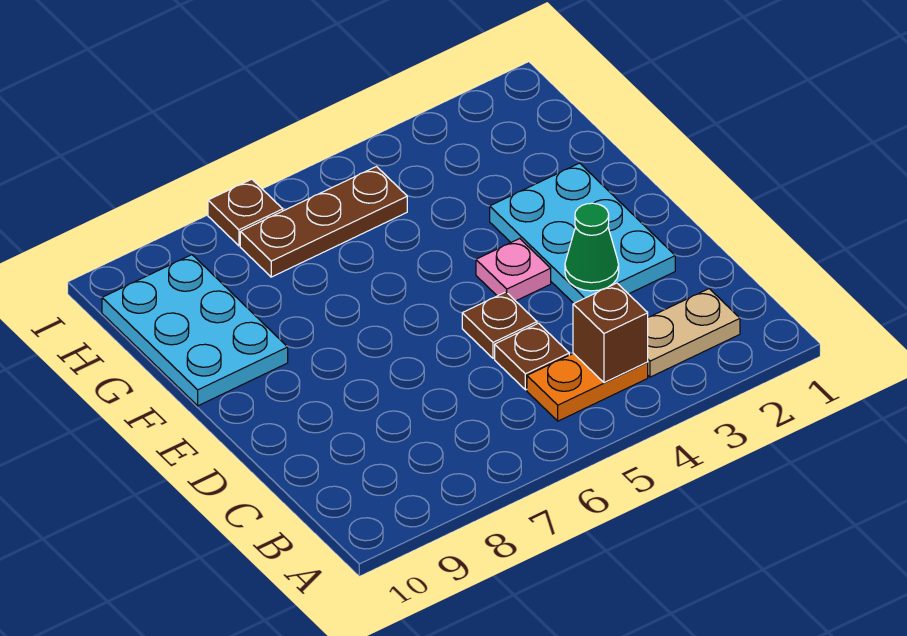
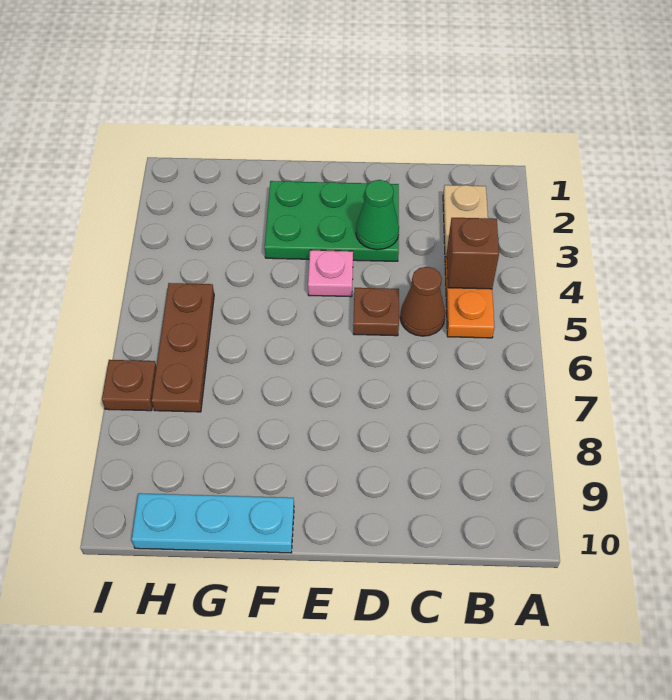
brown 1x1 plate [495,323,569,390] -> brown 1x1 cone [400,267,445,336]
cyan 2x3 plate [490,163,675,303] -> green 2x3 plate [265,181,399,261]
cyan 2x3 plate [102,255,288,406] -> cyan 1x3 plate [132,493,294,553]

